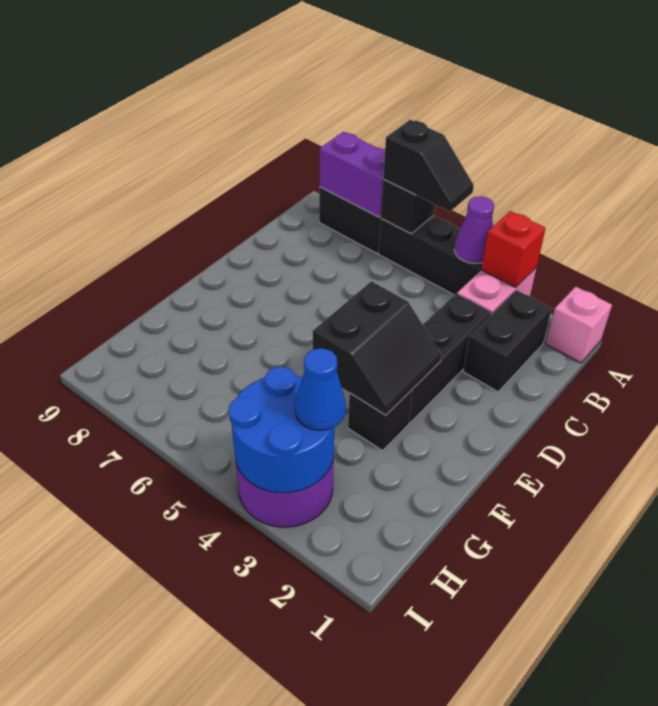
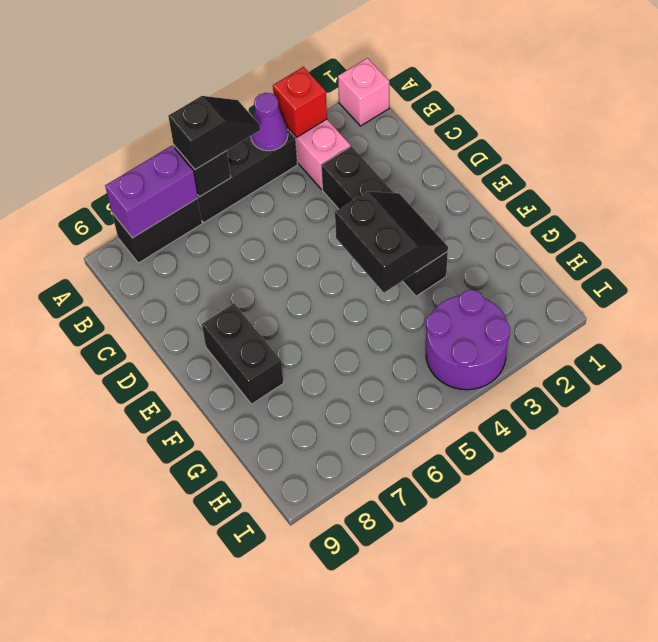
black 1x2 brick [463,290,552,392] -> black 1x2 brick moved to [202,304,284,404]
blue 2x2 round brick [229,367,334,493] -> none
blue 1x1 cone [295,348,346,430] -> none

